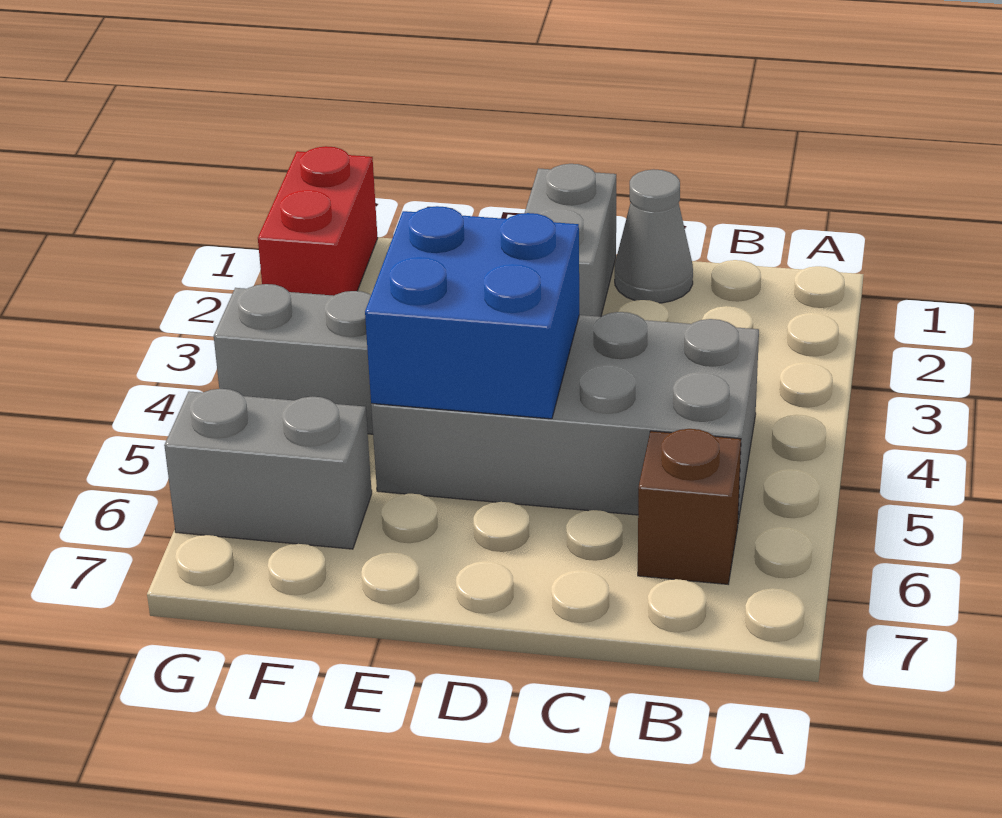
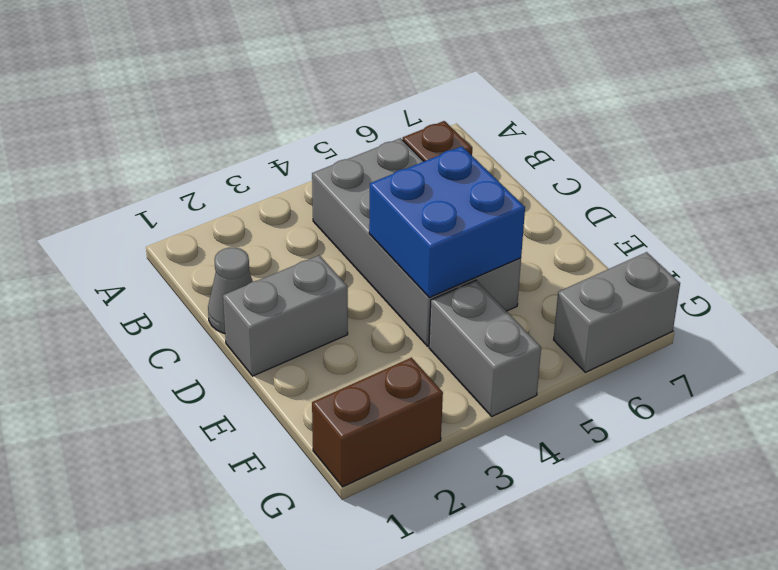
grey 1x2 brick [164,389,372,549] -> grey 1x2 brick turned to [554,252,680,372]
red 1x2 brick [258,146,378,296] -> brown 1x2 brick [312,358,443,487]

